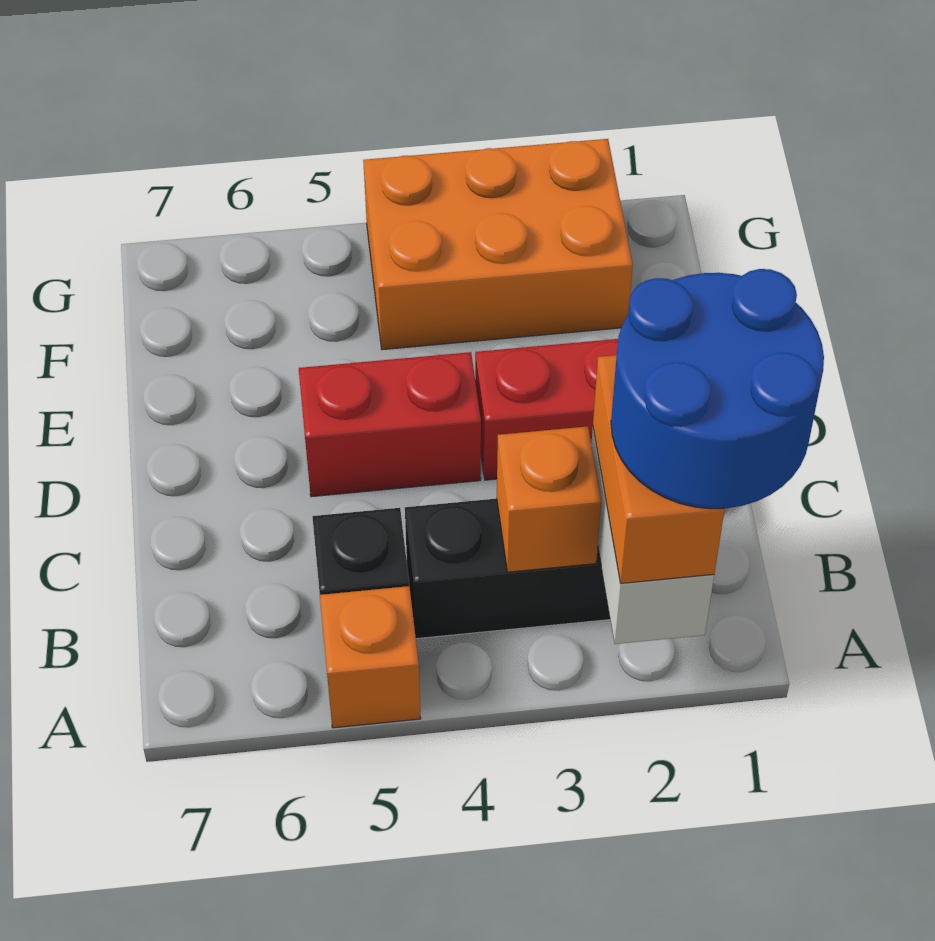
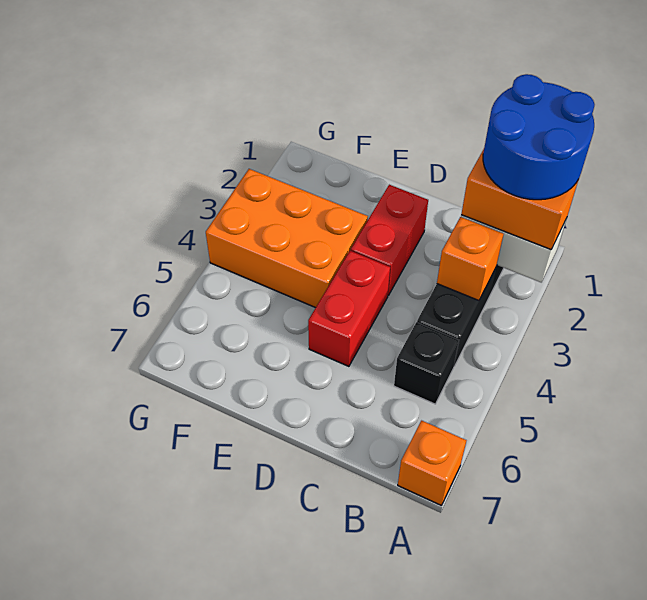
orange 1x1 brick [320,586,421,728] -> orange 1x1 brick moved to [398,421,467,505]
orange 2x3 brick [363,139,633,350] -> orange 2x3 brick turned to [206,169,368,308]

